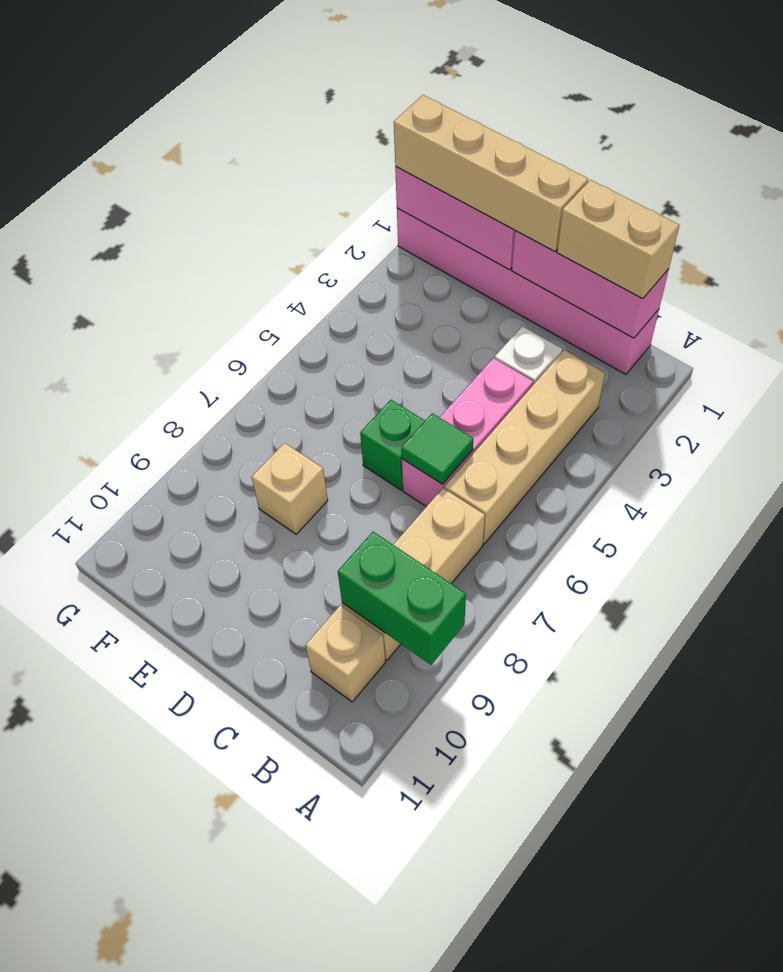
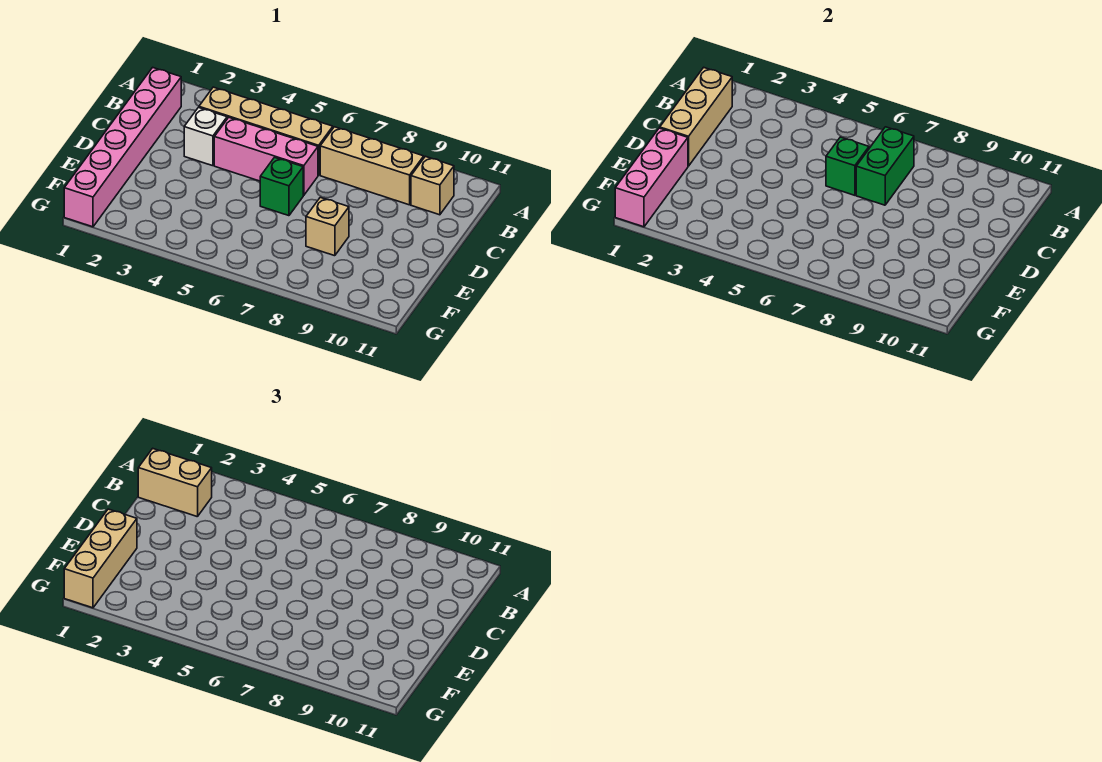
green 1x2 brick [338,532,466,665] -> green 1x2 brick moved to [856,127,914,205]
pink 1x3 brick [512,231,669,338] -> tan 1x3 brick [660,67,732,166]
tan 1x2 brick [557,180,679,299] -> tan 1x2 brick turned to [138,448,212,517]
green 1x1 tile [401,413,473,484] -> green 1x1 brick [826,137,869,195]
tan 1x4 brick [394,95,588,251] -> tan 1x3 brick [64,509,137,608]

